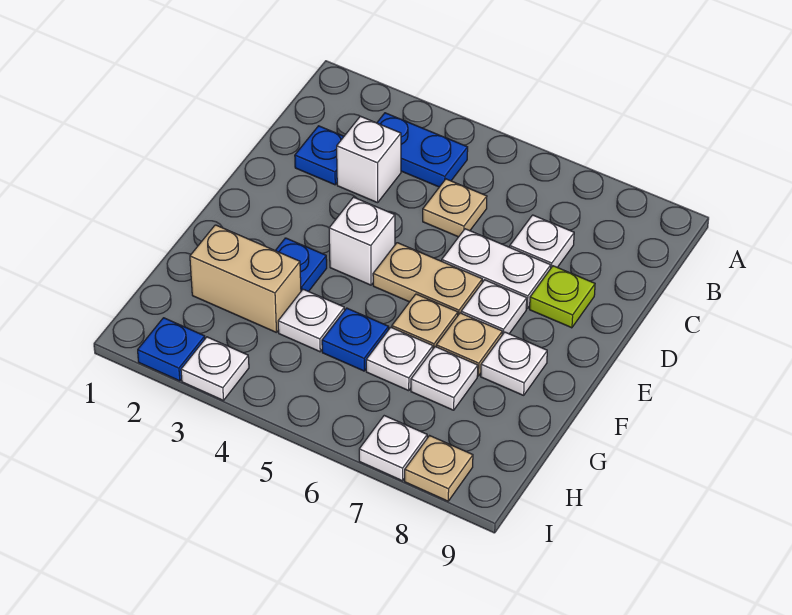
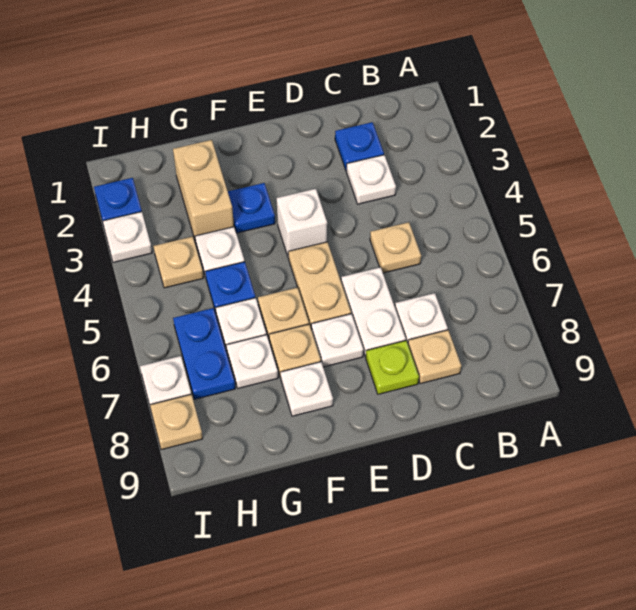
blue 1x2 plate [377,113,468,187] -> blue 1x2 plate moved to [173,308,235,399]
white 1x1 brick [337,116,401,203] -> white 1x1 plate [346,155,396,204]
none -> tan 1x1 plate [408,330,461,384]
none -> tan 1x1 plate [154,237,204,288]

